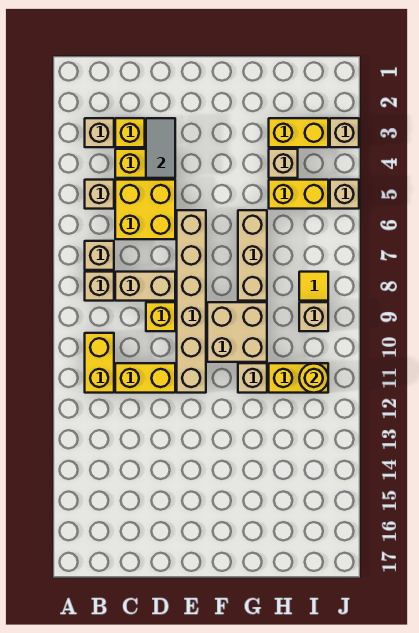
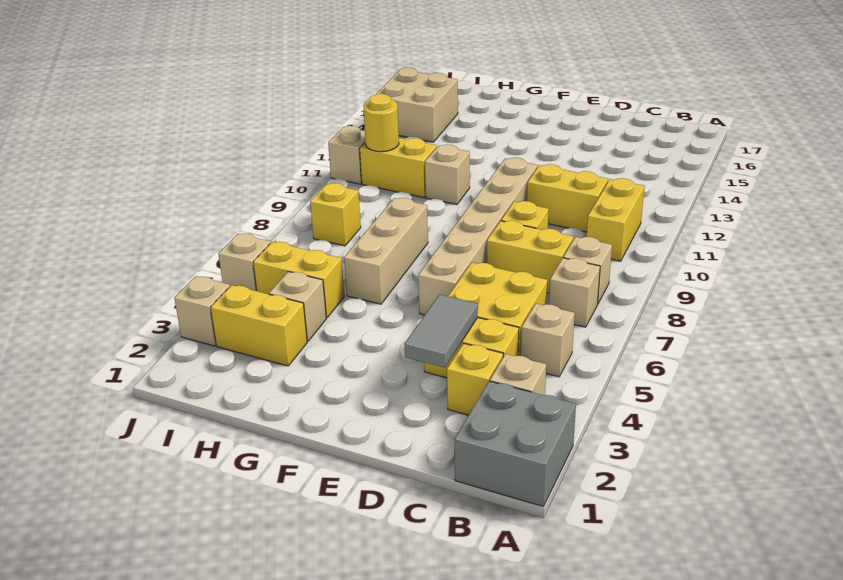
none -> grey 2x2 brick [454,381,576,507]
tan 1x2 brick [115,272,175,301] -> yellow 1x2 brick [487,221,573,293]
tan 2x2 brick [207,302,267,362] -> tan 2x2 brick moved to [375,68,458,142]
yellow 1x1 tile [299,272,328,301] -> yellow 1x1 brick [310,183,361,246]
tan 1x1 brick [299,302,328,331] -> tan 1x1 brick moved to [328,126,365,184]

